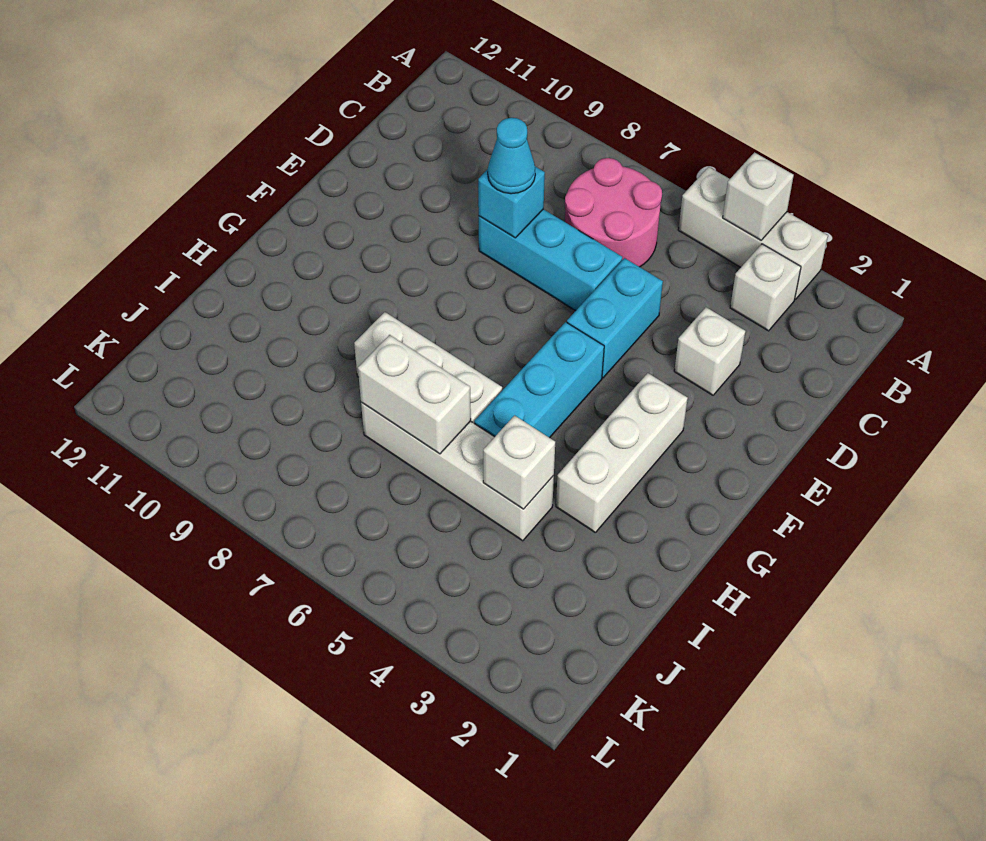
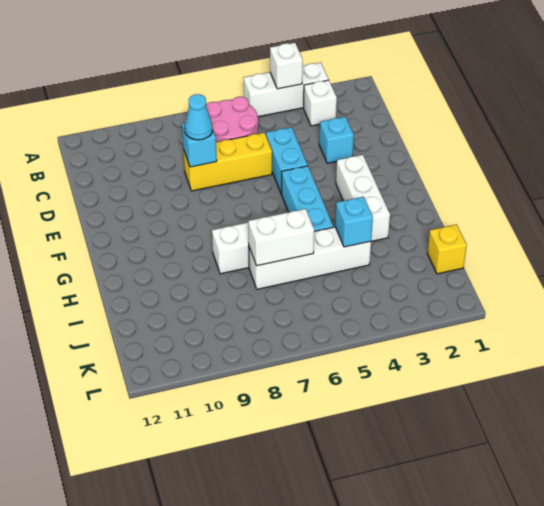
white 1x1 brick [674,307,745,395] -> cyan 1x1 brick [319,117,354,163]
cyan 1x3 brick [479,209,622,311] -> yellow 1x3 brick [184,133,272,191]
white 1x1 brick [483,415,555,509] -> cyan 1x1 brick [335,197,373,247]
none -> yellow 1x1 brick [427,224,467,274]

